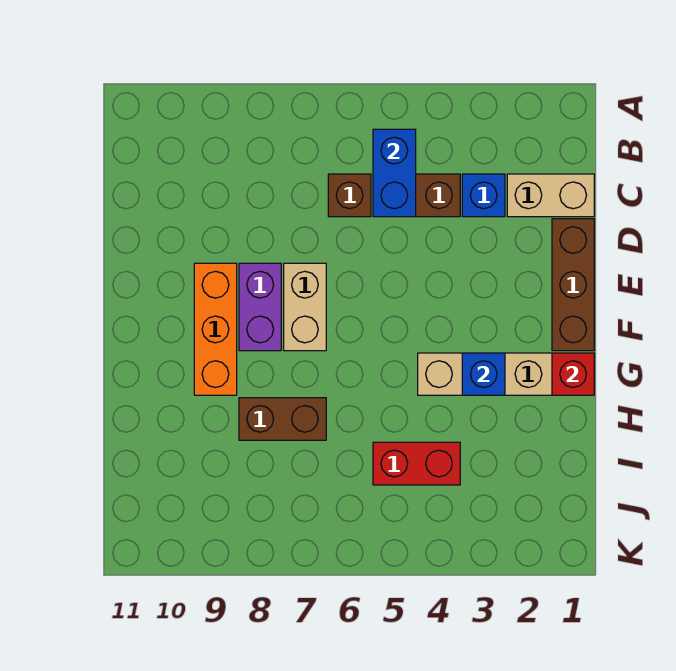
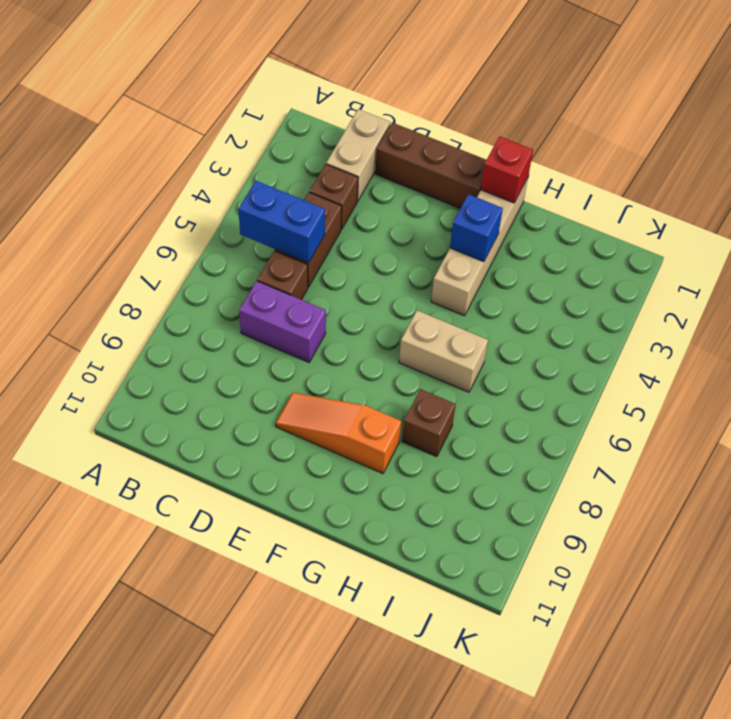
blue 1x1 brick [462,174,505,217] -> brown 1x1 brick [310,164,358,229]
tan 1x2 brick [284,263,326,351] -> tan 1x2 brick moved to [399,310,488,392]
purple 1x2 brick [239,263,281,351] -> purple 1x2 brick moved to [239,281,326,362]
orange 1x3 brick [194,263,237,395] -> orange 1x3 slope [276,392,401,474]
brown 1x2 brick [239,398,326,440] -> brown 1x1 brick [402,389,456,457]
red 1x2 brick [373,442,460,485] -> none

